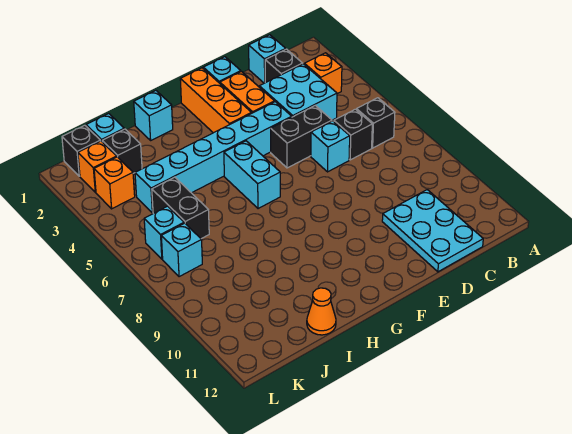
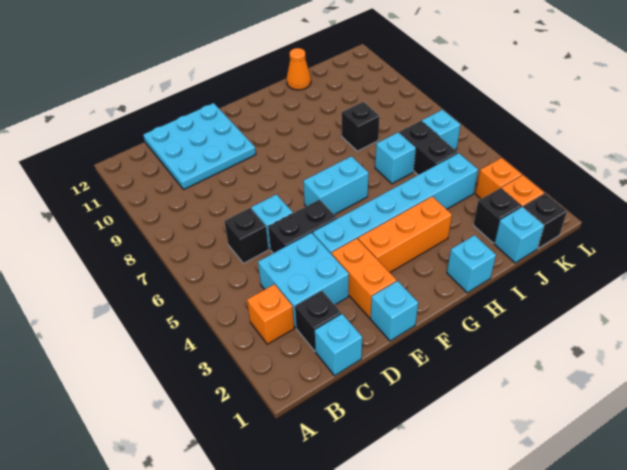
black 1x1 brick [357,98,395,148] -> black 1x1 brick moved to [342,102,380,151]
cyan 2x3 plate [382,190,483,272] -> cyan 3x3 plate [143,103,256,189]
orange 1x3 brick [180,68,252,133] -> orange 1x3 brick turned to [358,196,452,272]
cyan 1x2 brick [224,141,280,209] -> cyan 1x2 brick turned to [303,156,369,215]
cyan 1x1 brick [161,223,202,277] -> cyan 1x1 brick moved to [375,132,416,184]

